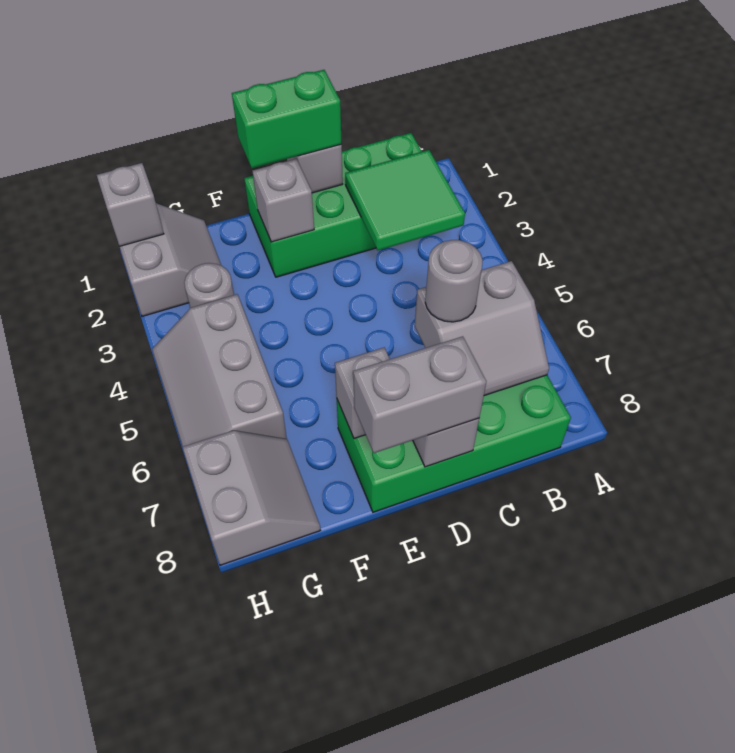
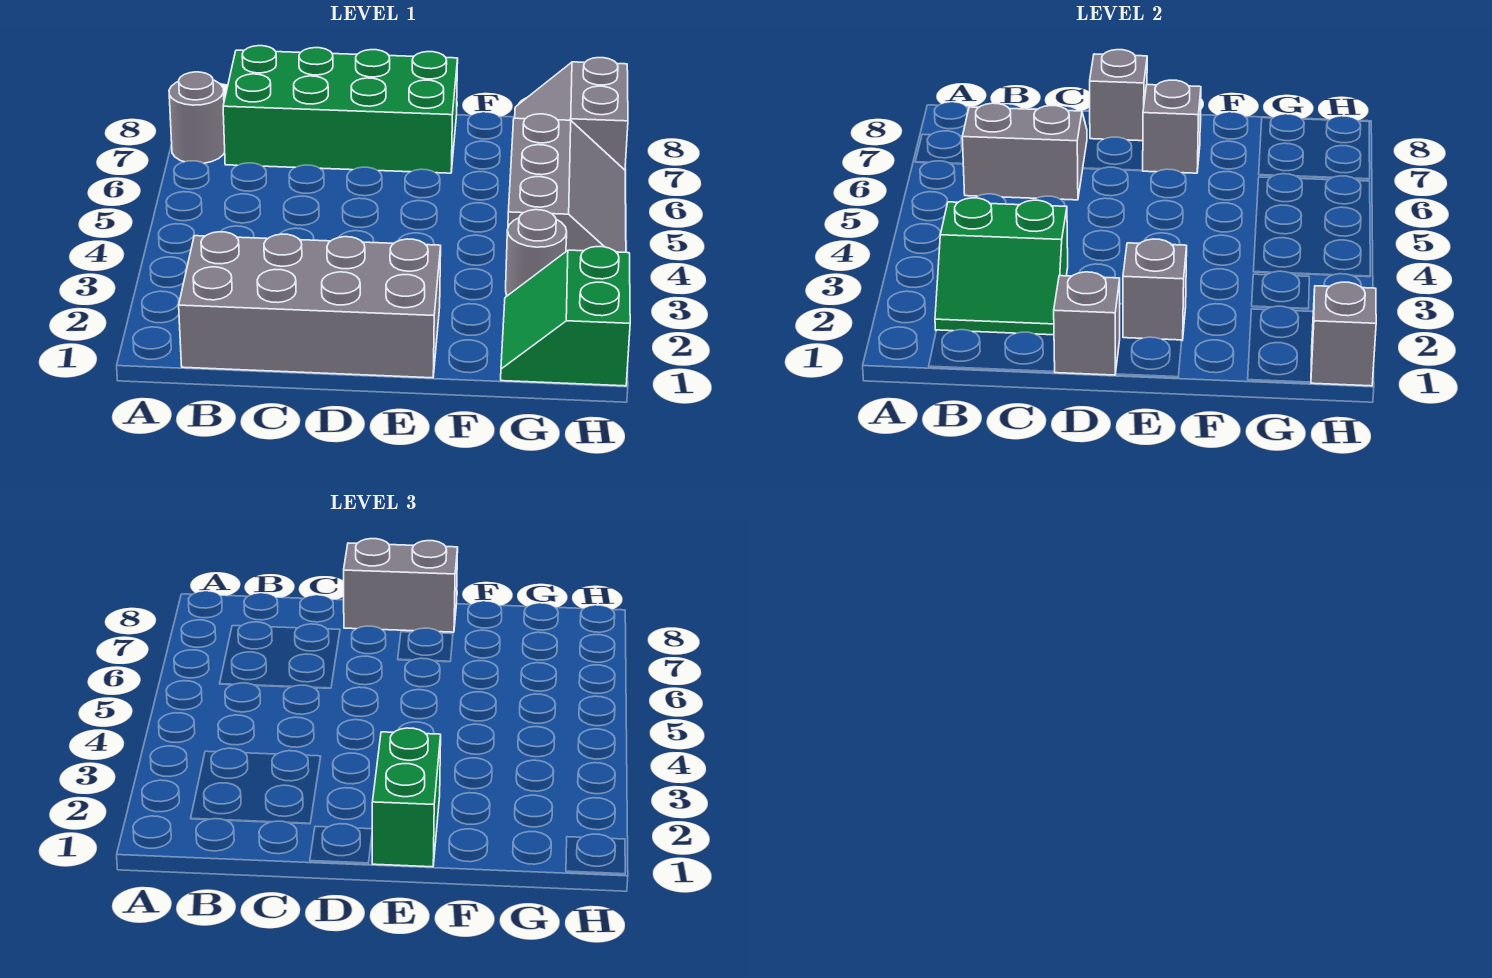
green 2x4 brick [244,133,422,277] -> grey 2x4 brick [179,232,441,378]
green 2x2 tile [345,150,465,250] -> green 2x2 slope [935,198,1068,335]
grey 1x1 round brick [425,240,483,322] -> grey 1x1 round brick moved to [169,72,225,163]
green 1x2 brick [232,70,342,168] -> green 1x2 brick turned to [372,728,441,867]
grey 2x2 slope [120,203,221,316] -> green 2x2 slope [501,247,630,386]

